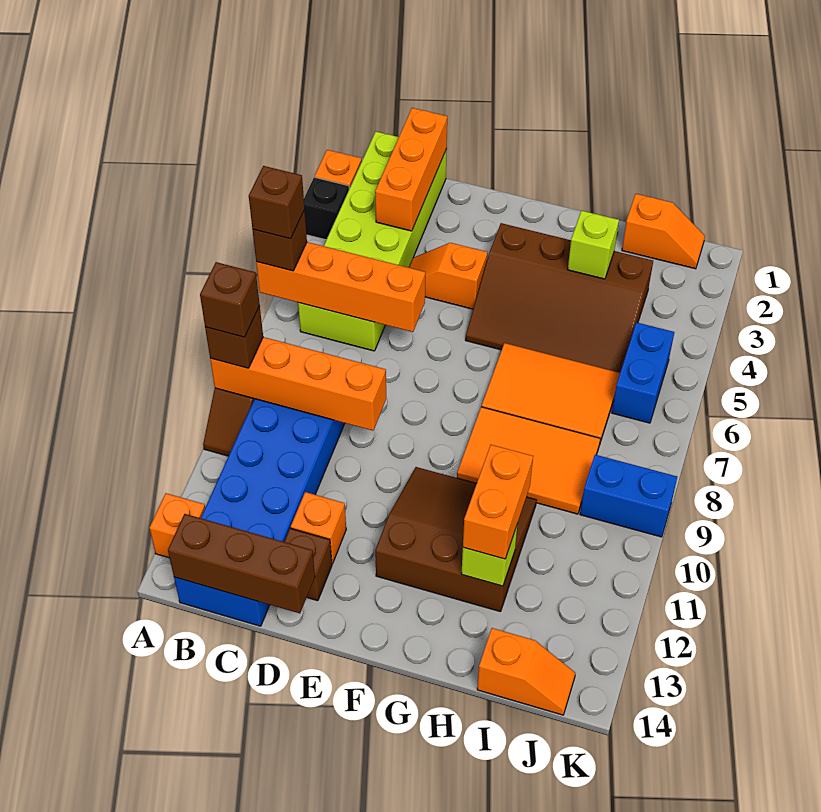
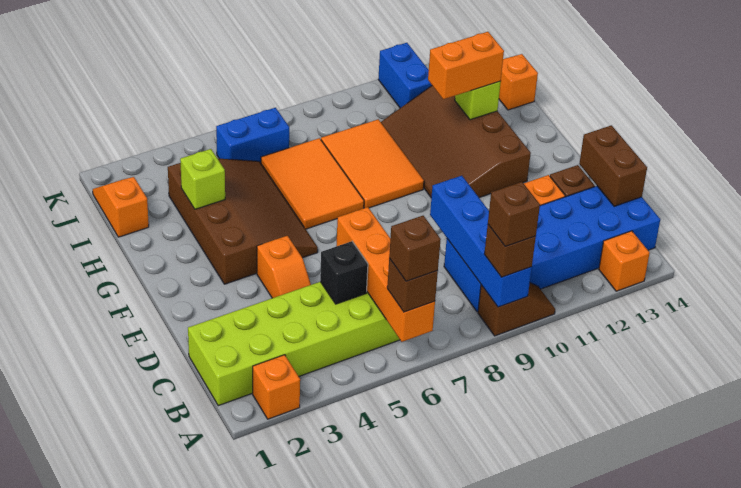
black 1x1 brick [304,177,349,240] -> black 1x1 brick moved to [320,241,368,304]
orange 1x4 brick [210,337,386,431] -> blue 1x4 brick [430,176,532,307]
brown 1x3 brick [168,514,315,613] -> brown 1x2 brick [579,125,647,206]
orange 1x3 brick [375,108,447,231] -> none
brown 3x3 slope [375,467,536,612] -> brown 3x4 slope [381,86,531,198]
blue 1x2 brick [580,455,677,537] -> blue 1x2 brick moved to [378,43,432,108]

